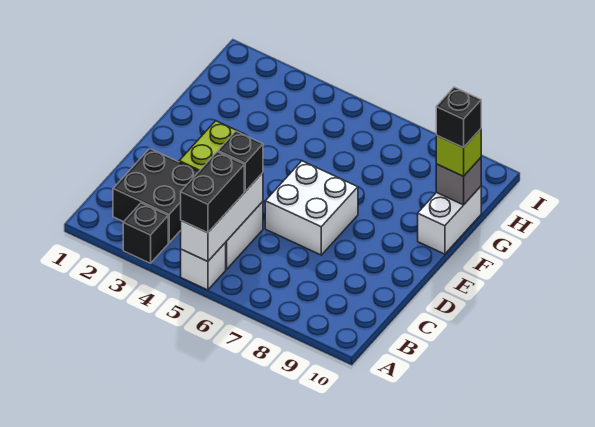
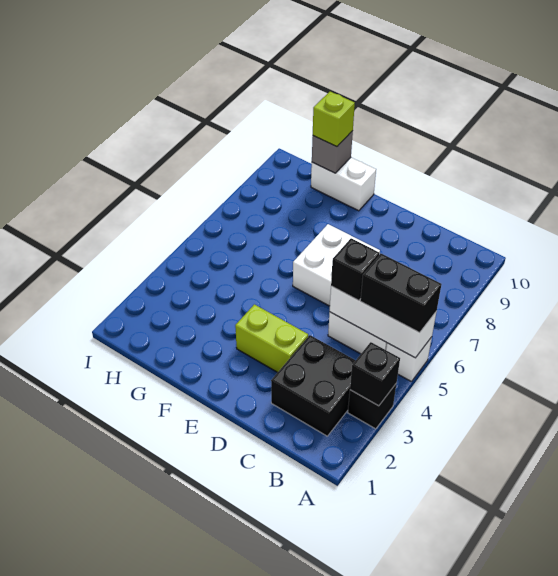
black 1x1 brick [436,87,481,148] -> black 1x1 brick moved to [350,342,400,406]

